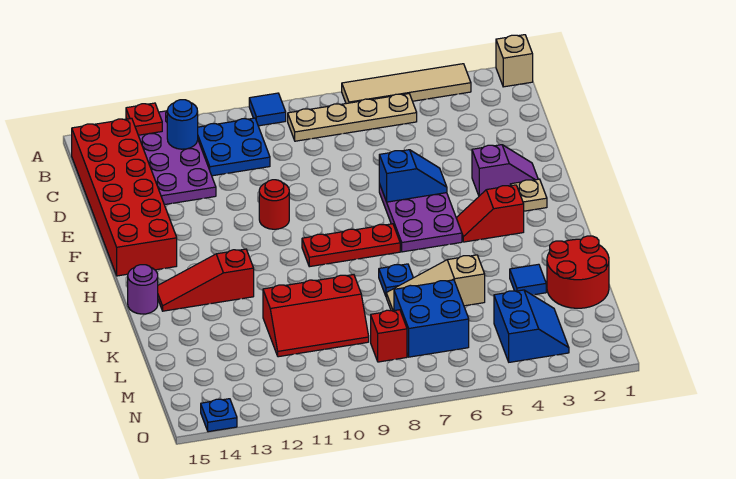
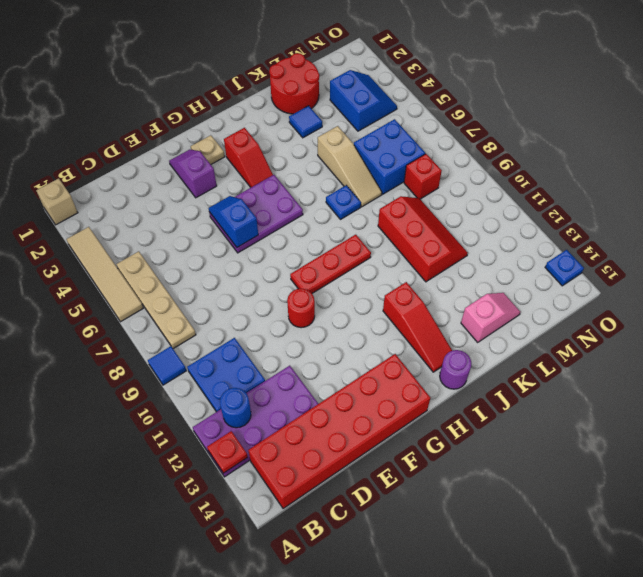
red 1x3 plate [302,224,400,267] -> red 1x3 plate turned to [290,235,371,293]
none -> pink 1x2 slope [461,293,520,342]
blue 2x2 slope [494,290,569,362] -> blue 2x2 slope turned to [330,70,397,131]

